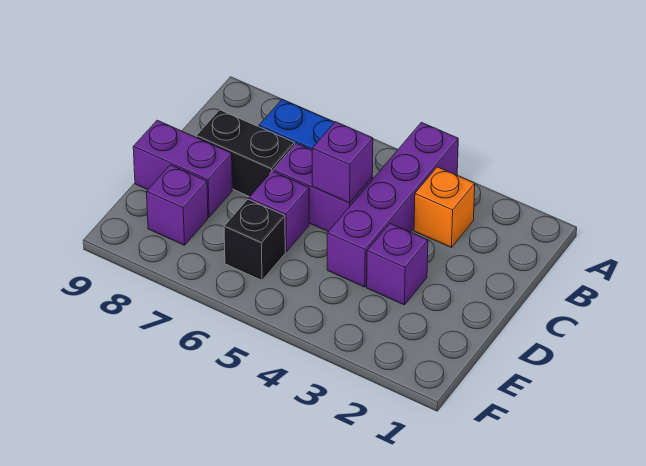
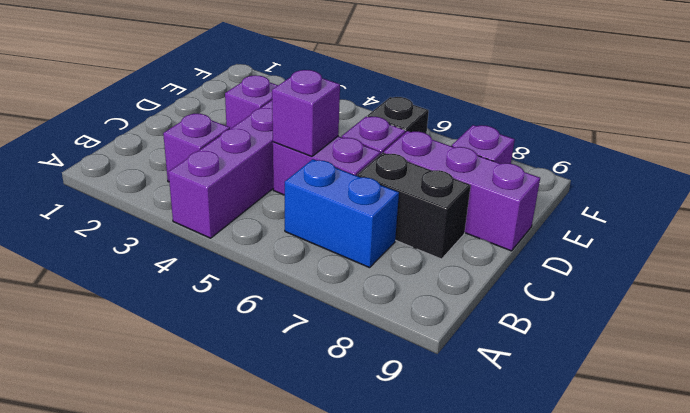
orange 1x1 brick [414,167,475,248] -> purple 1x1 brick [163,113,230,182]
purple 1x2 brick [133,120,232,217] -> purple 1x3 brick [384,131,540,251]

